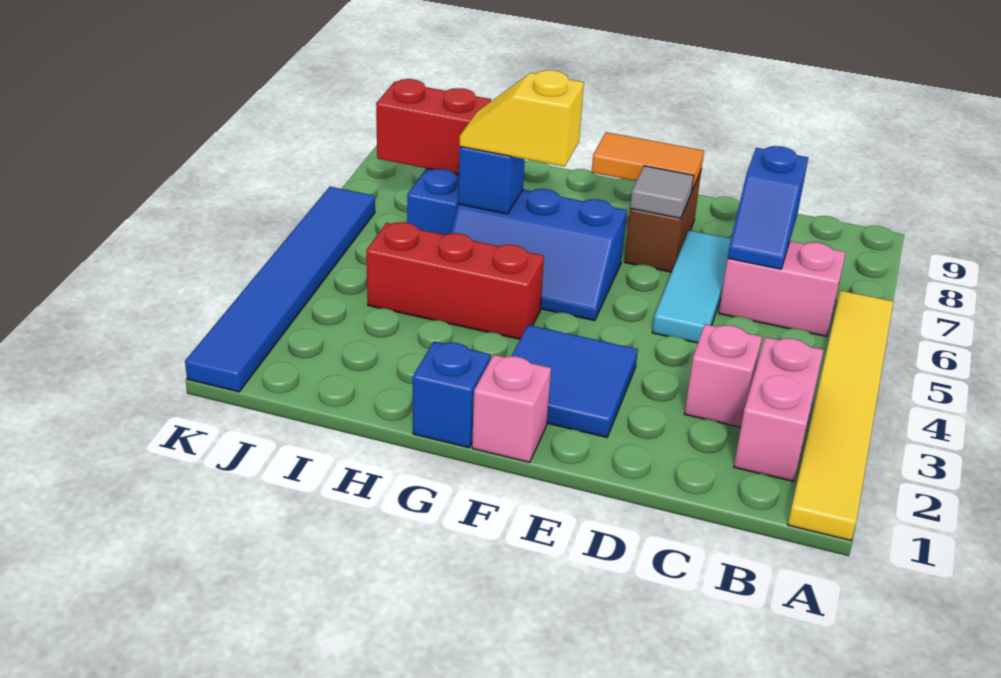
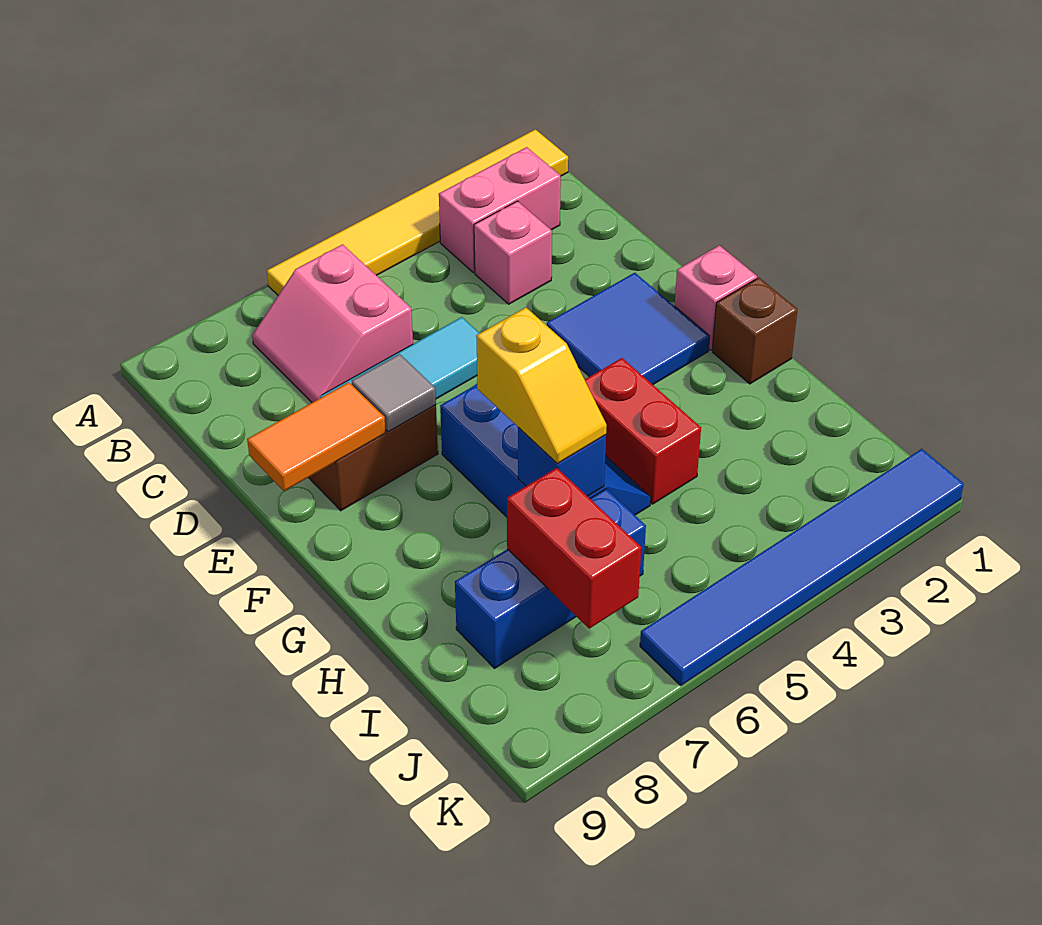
blue 1x2 slope [728,146,808,269] -> none
orange 1x2 tile [592,132,704,190] -> orange 1x2 tile turned to [247,382,385,491]
blue 1x1 brick [413,341,490,448] -> brown 1x1 brick [712,278,798,384]
red 1x3 brick [366,222,544,339] -> red 1x2 brick [585,358,701,504]

